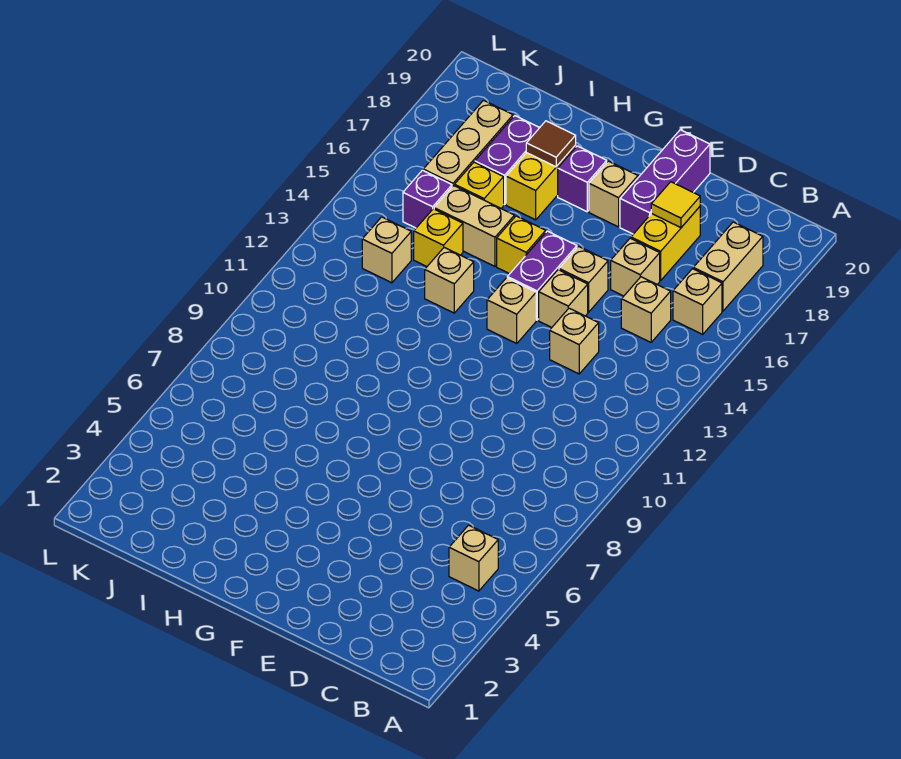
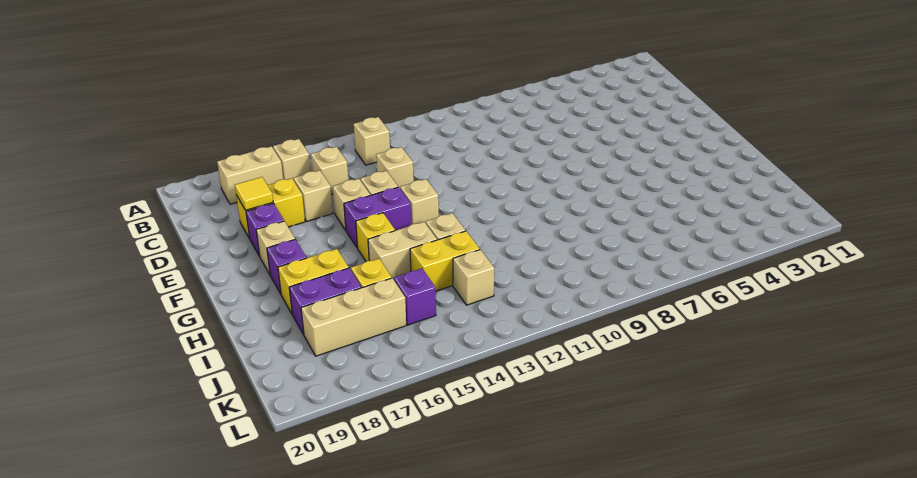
tan 1x1 brick [449,525,498,591] -> tan 1x1 brick moved to [354,117,390,165]
purple 1x3 brick [620,130,710,234] -> purple 1x1 brick [246,204,284,256]
tan 1x2 brick [434,186,514,266] -> tan 1x2 brick turned to [368,222,437,280]
brown 1x1 tile [526,121,576,167] -> none
yellow 1x1 brick [414,209,463,267] -> yellow 1x2 brick [410,231,480,291]

